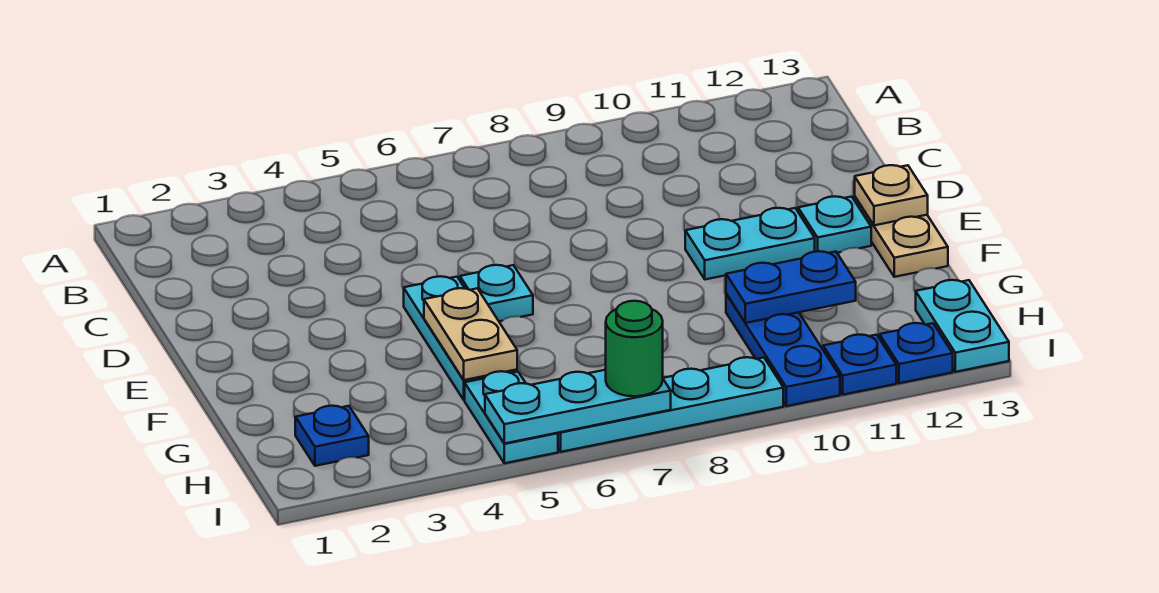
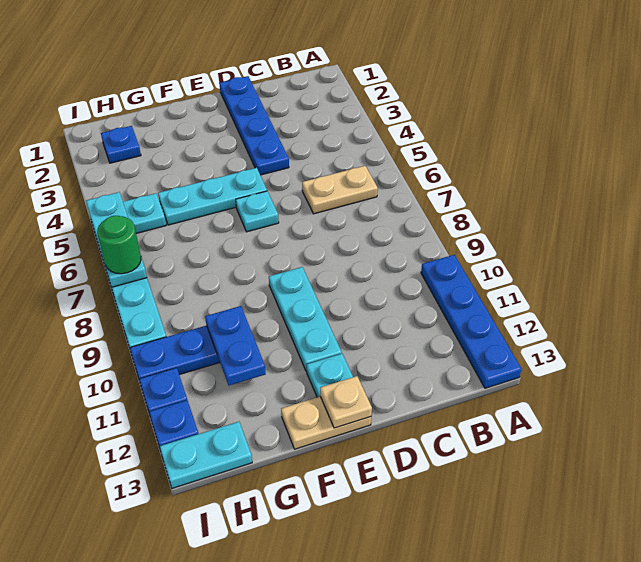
none -> blue 1x4 plate [421,255,521,388]
none -> blue 1x4 plate [220,76,289,175]
cyan 1x2 plate [685,208,815,279] -> cyan 1x3 plate [269,267,342,371]
tan 1x2 plate [424,288,517,380] -> tan 1x2 plate moved to [302,166,378,214]

